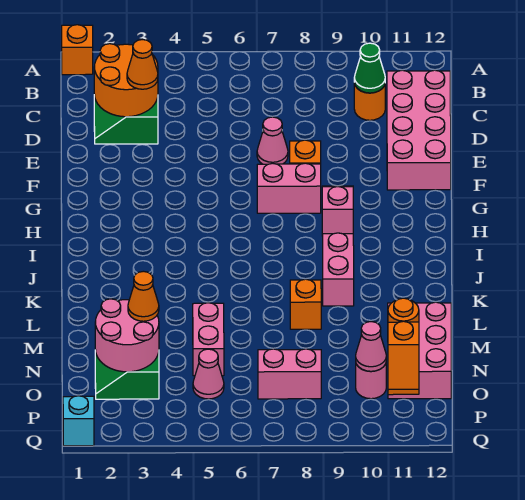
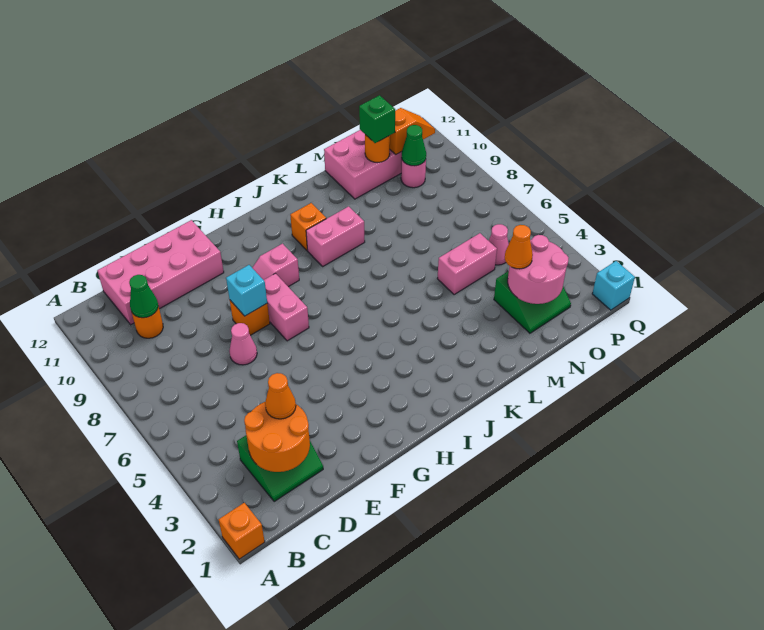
none -> cyan 1x1 brick [226,265,267,316]
orange 1x1 brick [290,279,321,329] -> orange 1x1 brick moved to [290,203,326,250]
none -> green 1x1 brick [359,95,395,143]
pink 1x2 brick [258,349,321,399] -> none
pink 1x1 cone [356,322,386,371] -> green 1x1 cone [402,125,426,166]

